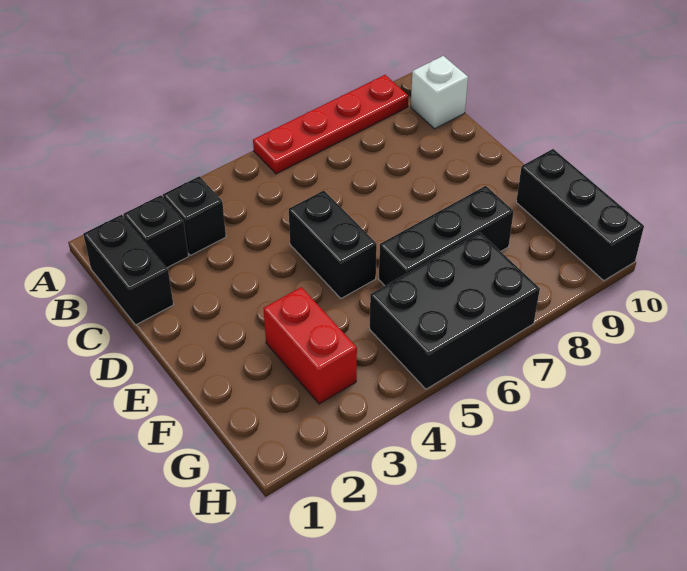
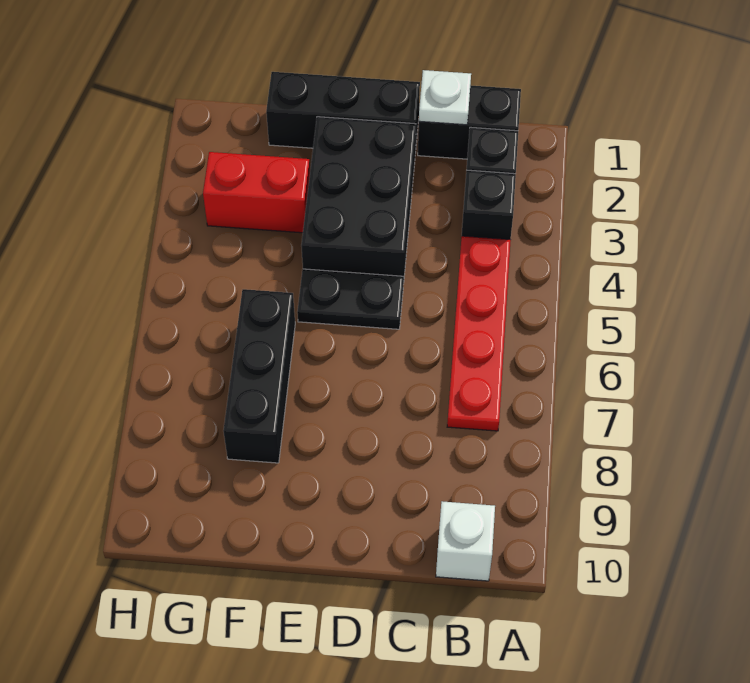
red 1x4 plate [253,75,408,174] -> red 1x4 plate moved to [447,236,511,431]
none -> white 1x1 plate [419,70,471,125]
black 1x2 brick [289,191,377,298] -> black 1x2 plate [297,269,404,329]
black 1x3 brick [516,149,644,281] -> black 1x3 brick moved to [266,72,420,153]
black 2x3 brick [370,232,540,389] -> black 2x3 brick moved to [301,117,416,276]

